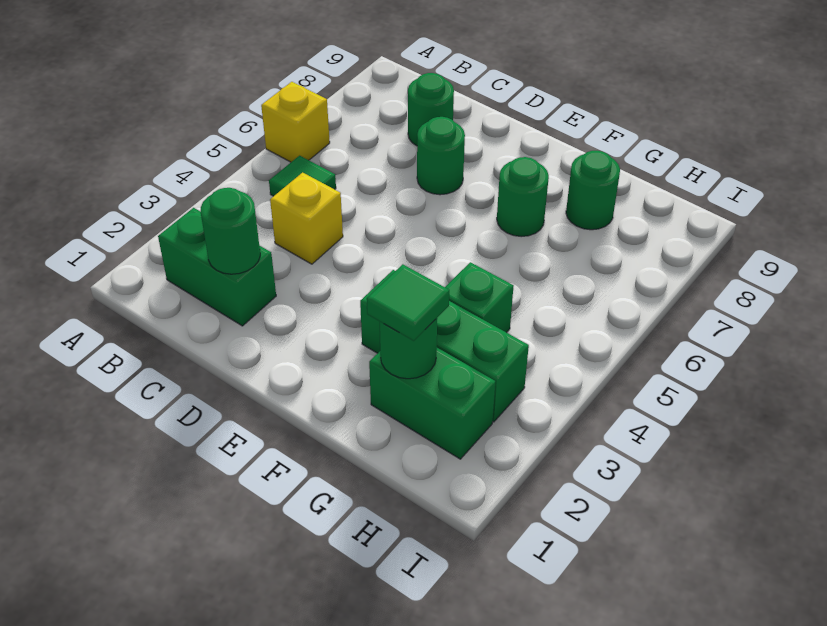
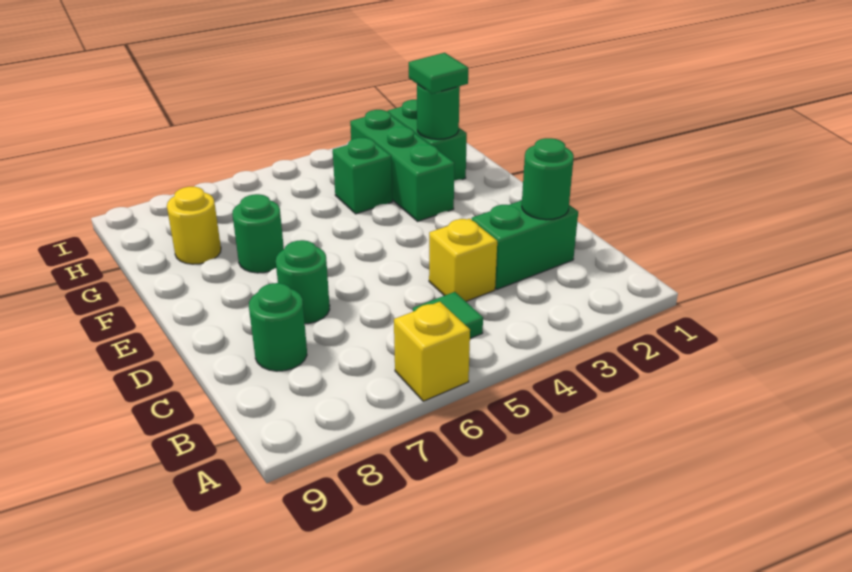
green 1x2 brick [158,208,276,326] -> green 1x2 brick turned to [472,200,578,289]
green 1x1 round brick [566,151,620,230] -> yellow 1x1 round brick [167,187,221,264]

